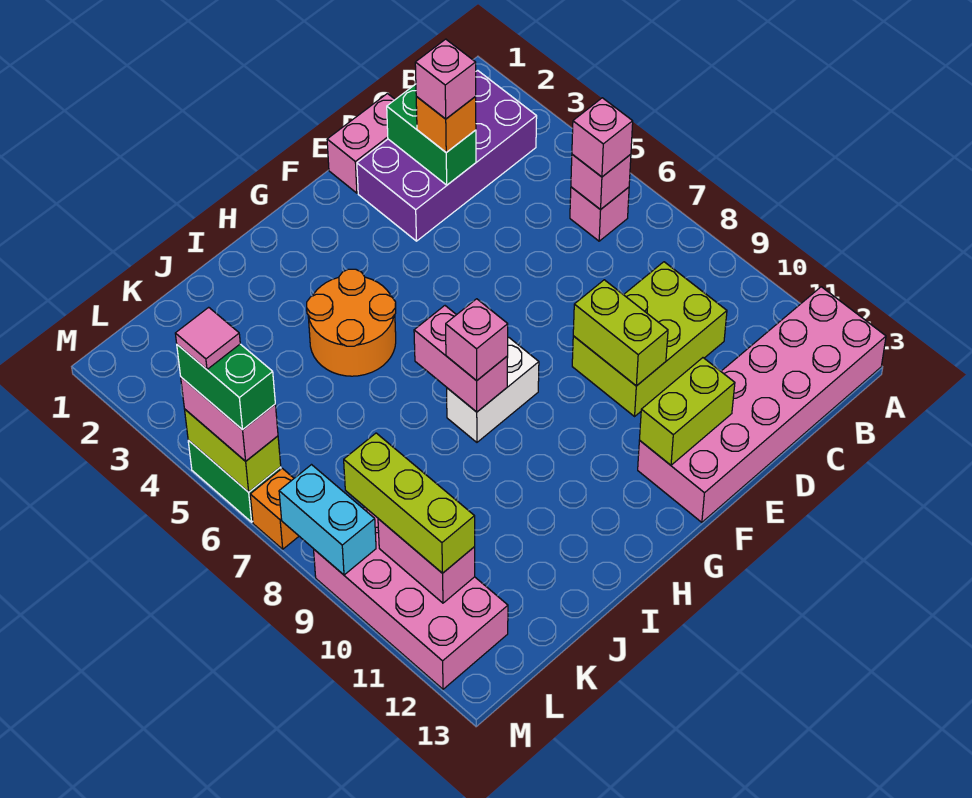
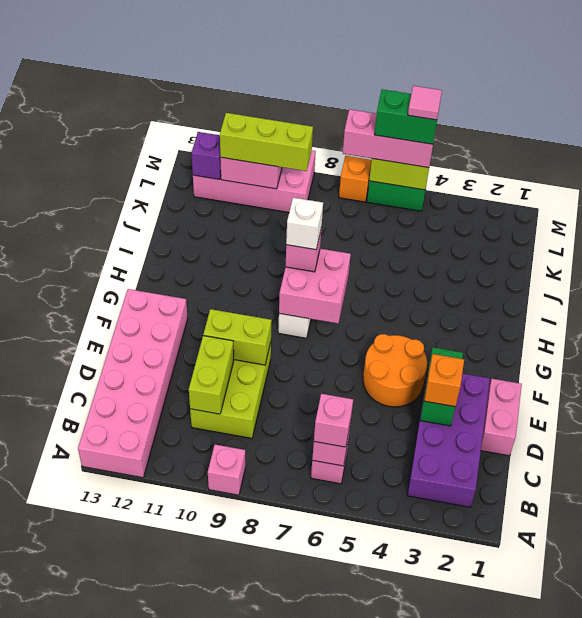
green 1x2 brick [387,84,476,185] -> green 1x2 brick turned to [420,347,463,426]
pink 1x1 brick [415,39,476,119] -> pink 1x1 brick moved to [208,445,246,495]
lime 1x2 brick [640,358,735,465] -> lime 1x2 brick moved to [189,336,234,414]
orange 2x2 round brick [307,269,396,376] -> orange 2x2 round brick moved to [363,334,427,407]
pink 1x2 brick [414,306,508,412] -> pink 2x2 brick [279,249,351,323]
none -> white 1x1 brick [286,198,323,250]
none -> purple 1x1 brick [191,132,221,180]
pink 1x2 brick [181,377,278,461] -> pink 1x3 brick [343,109,433,168]
cyan 1x2 brick [279,465,376,575] -> none

